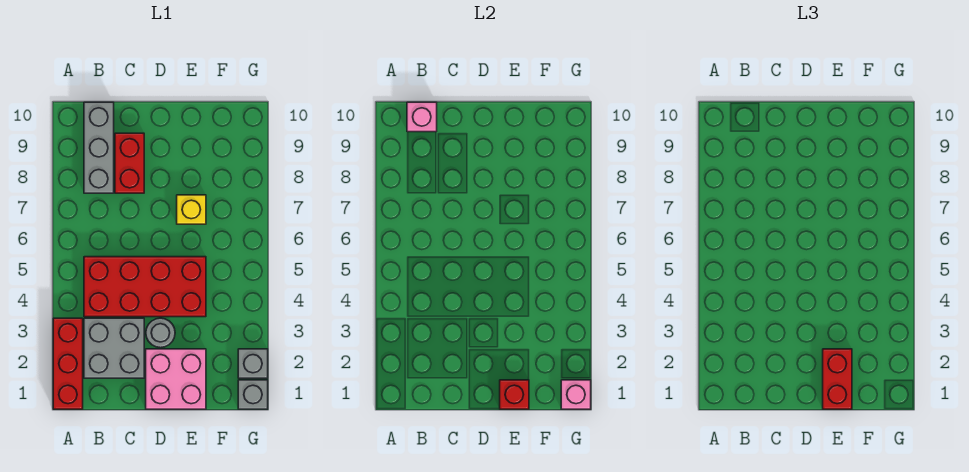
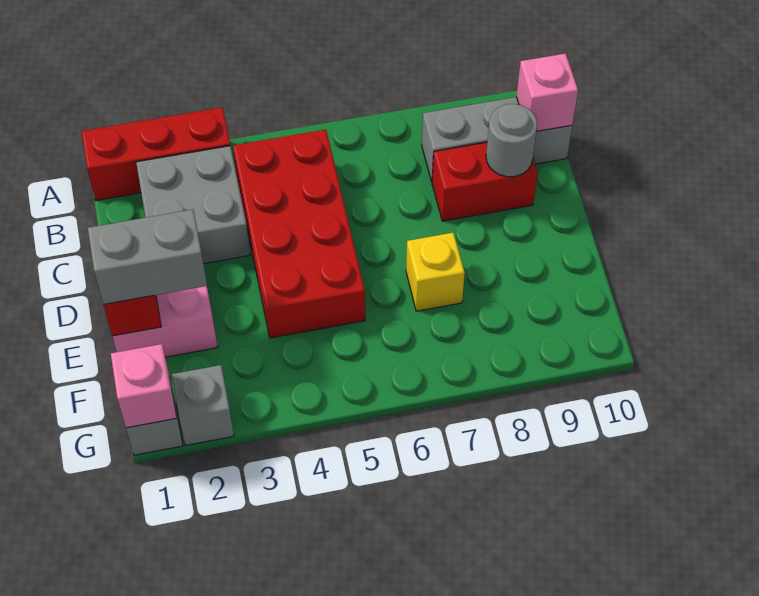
grey 1x1 round brick [146,318,175,348] -> grey 1x1 round brick moved to [486,104,537,177]
red 1x2 brick [823,349,852,409] -> grey 1x2 brick [88,209,207,304]

